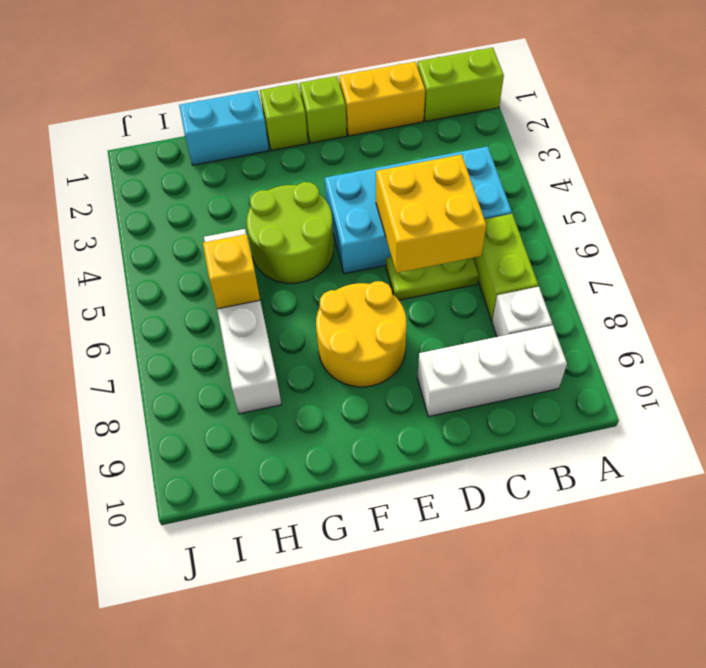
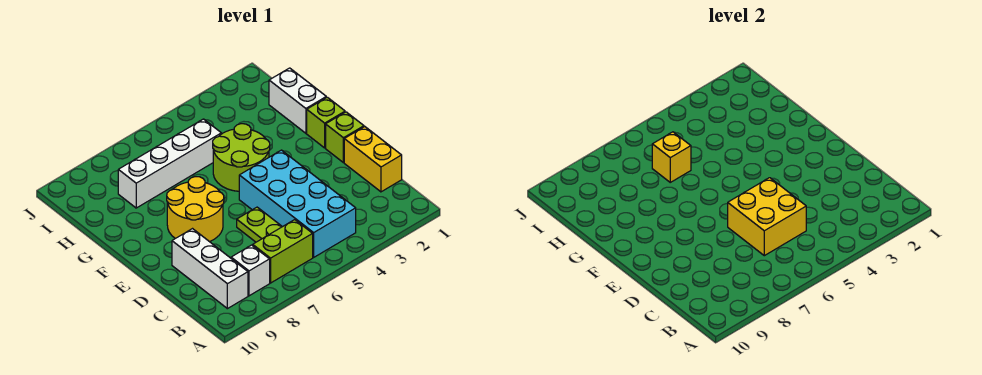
lime 1x2 brick [417,48,504,122] -> none
cyan 1x2 brick [179,91,269,165] -> white 1x2 brick [269,68,326,133]

